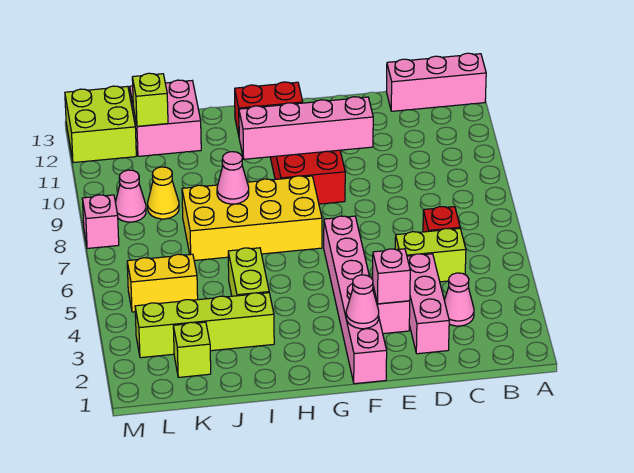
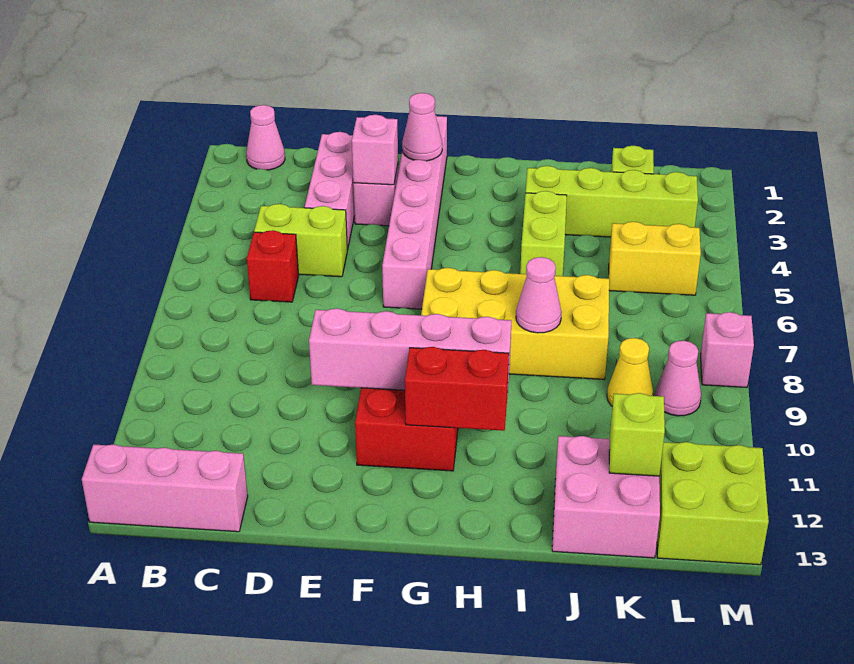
pink 1x1 cone [444,273,474,326] -> pink 1x1 cone moved to [246,105,285,170]

